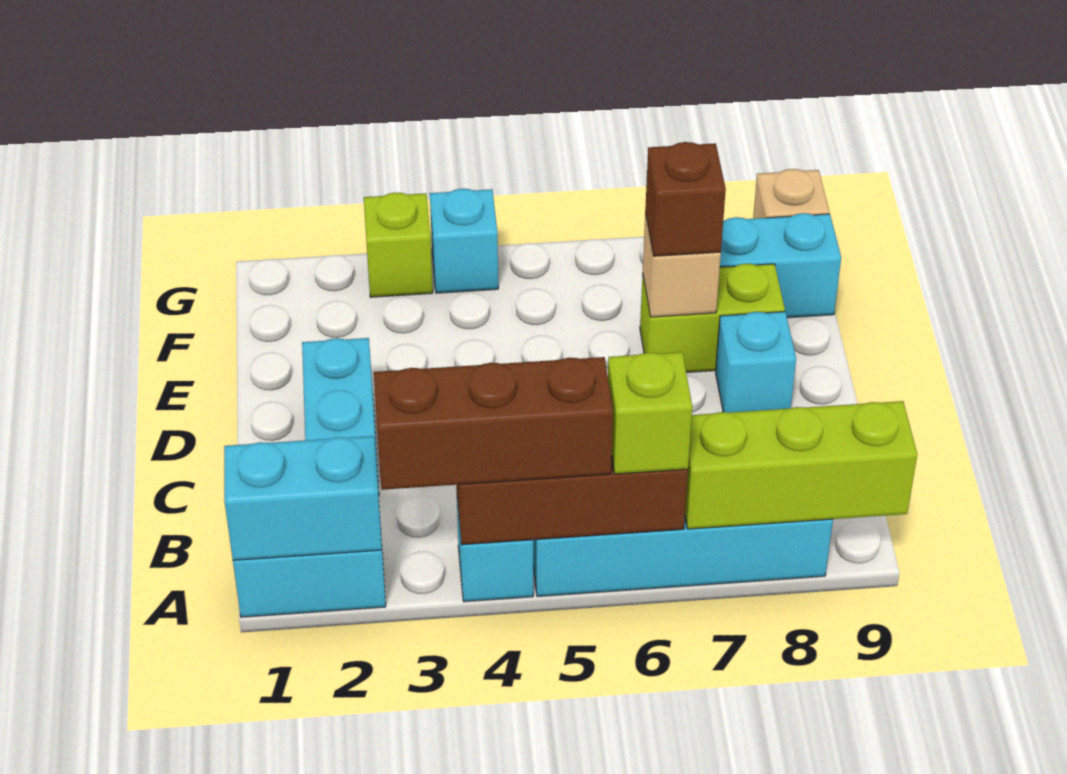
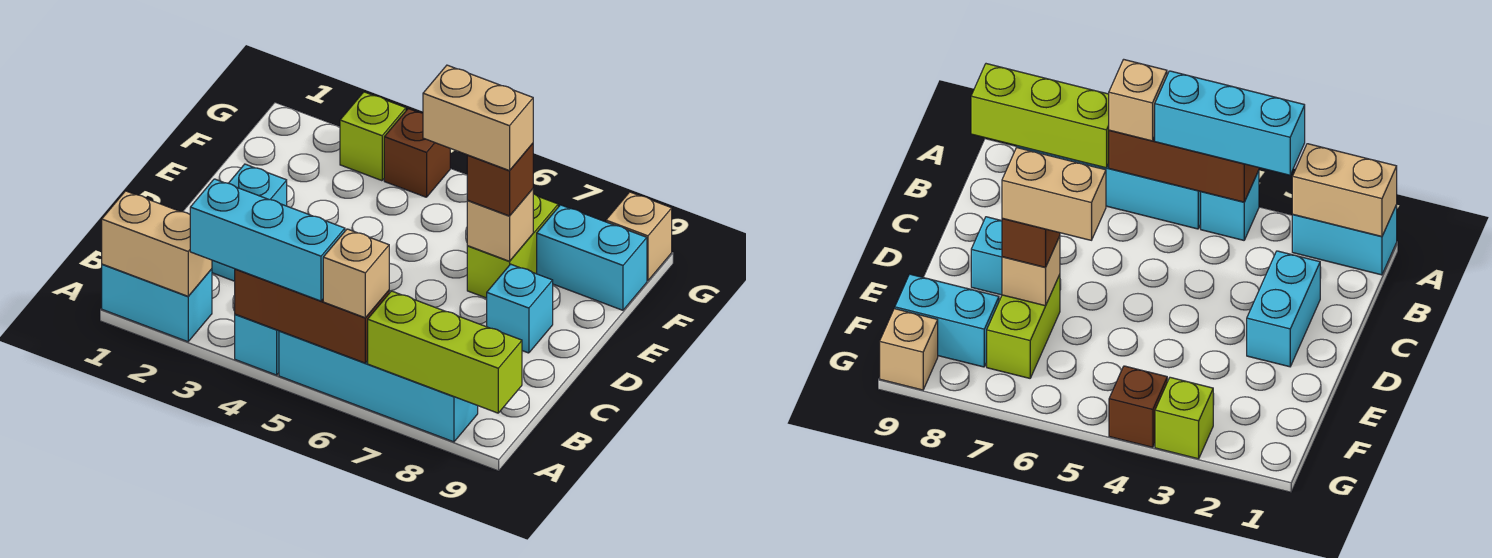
cyan 1x2 brick [224,436,382,560] -> tan 1x2 brick [102,191,212,296]
brown 1x3 brick [374,357,613,490] -> cyan 1x3 brick [190,179,345,301]
lime 1x1 brick [608,352,692,474] -> tan 1x1 brick [323,229,389,318]
none -> tan 1x2 brick [423,65,533,171]
lime 1x2 brick [640,264,785,372] -> lime 1x2 brick turned to [467,194,558,298]
cyan 1x1 brick [430,189,498,293] -> brown 1x1 brick [384,109,450,197]

